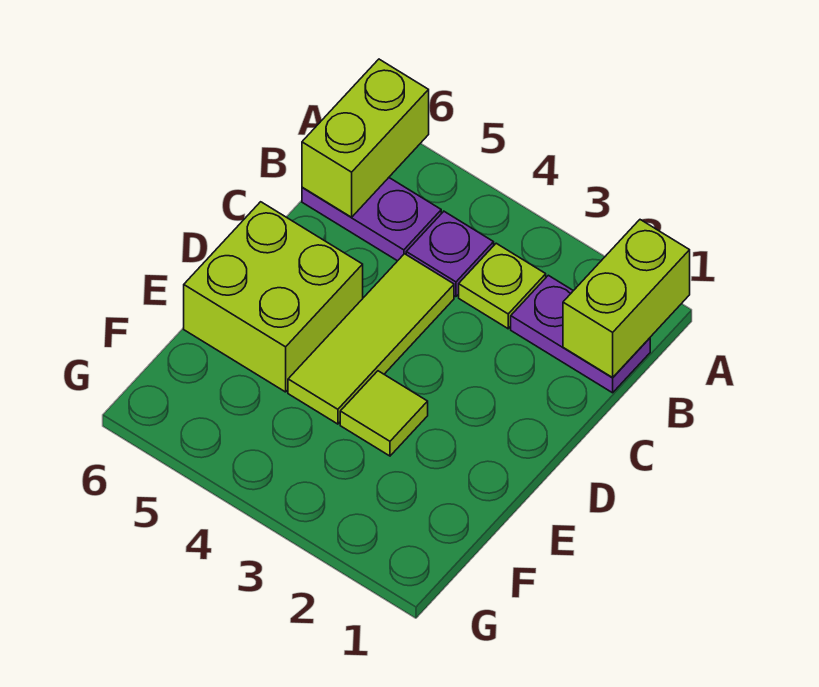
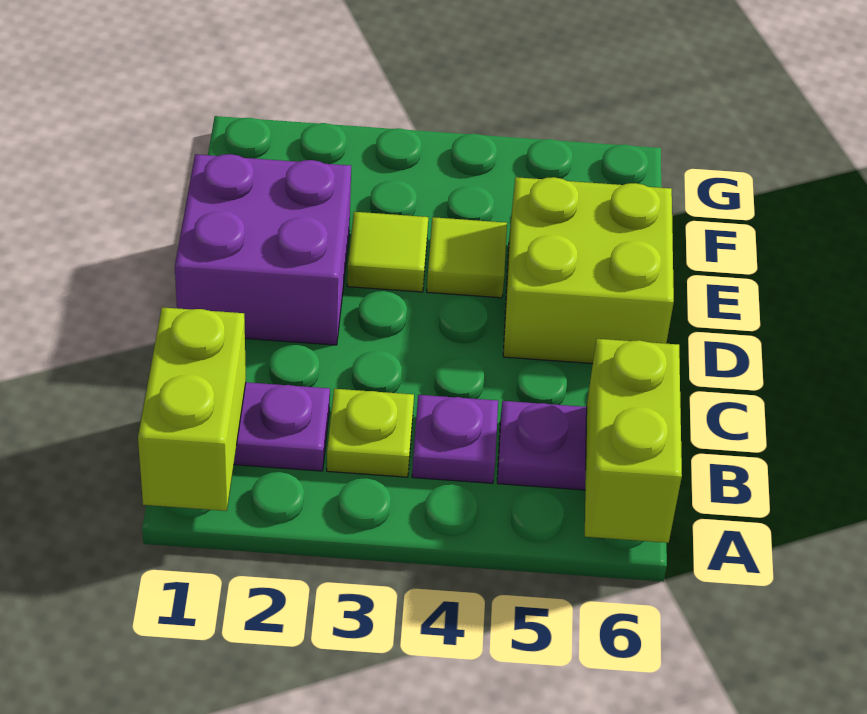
lime 1x3 tile [288,254,454,424] -> lime 1x1 tile [427,217,507,298]
none -> purple 2x2 brick [175,154,351,345]

